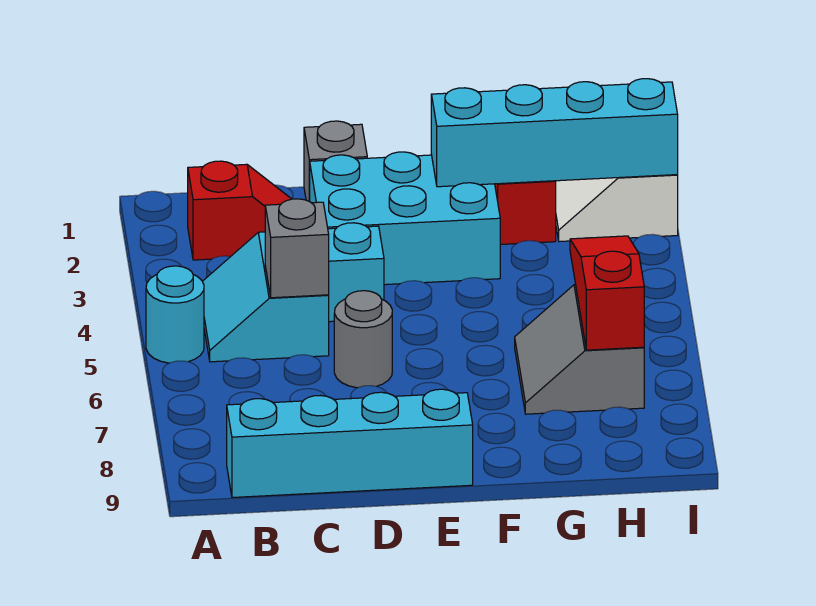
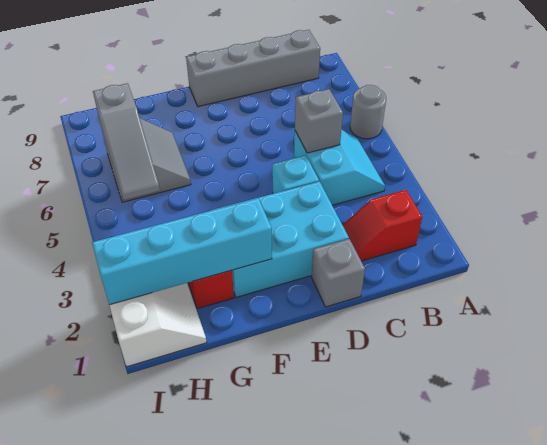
cyan 1x1 round brick [146,266,204,363] -> none
cyan 1x4 brick [227,389,473,497] -> grey 1x4 brick [186,30,320,107]
grey 1x1 round brick [334,291,392,388] -> grey 1x1 round brick moved to [350,85,386,139]
red 1x3 slope [570,236,644,350] -> grey 1x3 slope [93,83,160,200]

